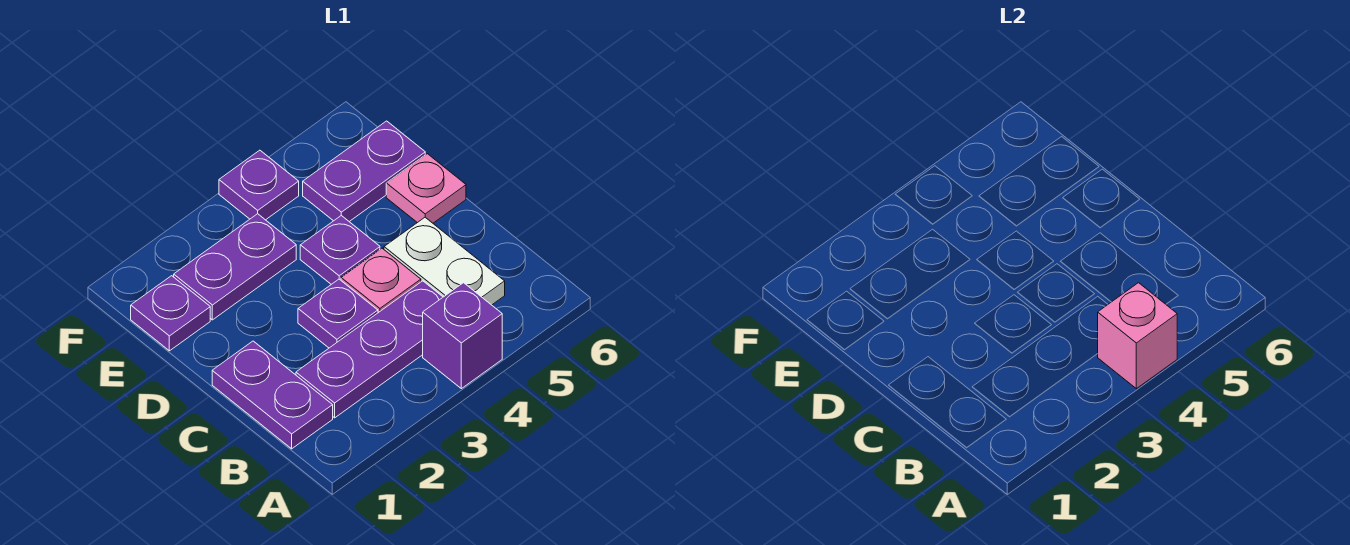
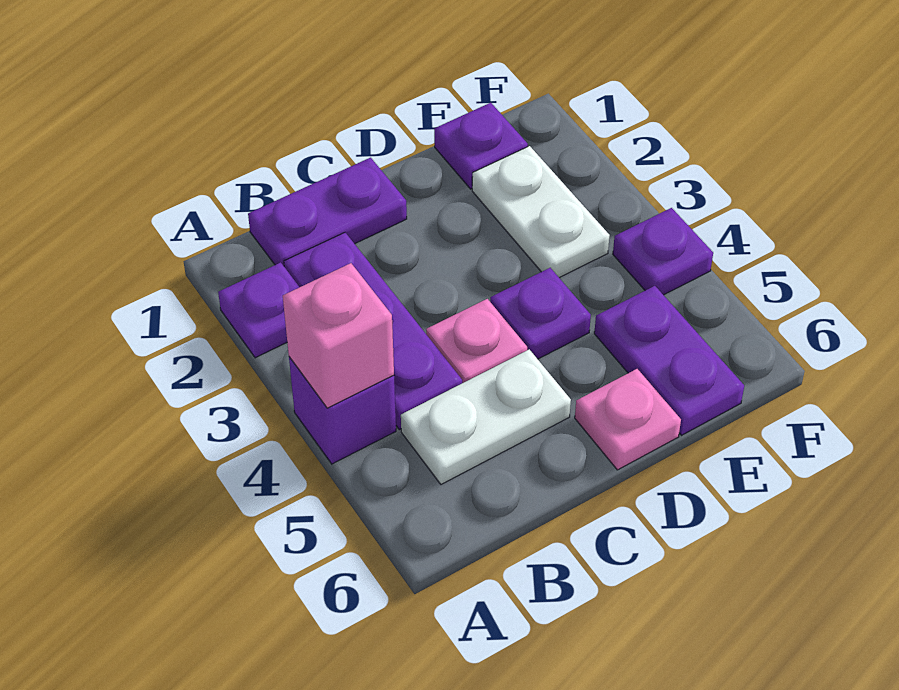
purple 1x1 plate [298,279,378,348] -> purple 1x1 plate moved to [218,262,299,358]
purple 1x2 plate [174,214,296,320] -> white 1x2 plate [472,146,610,278]

